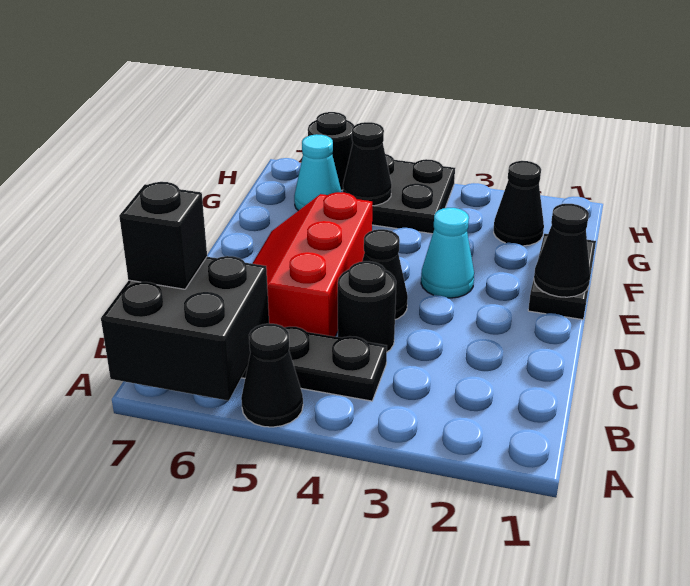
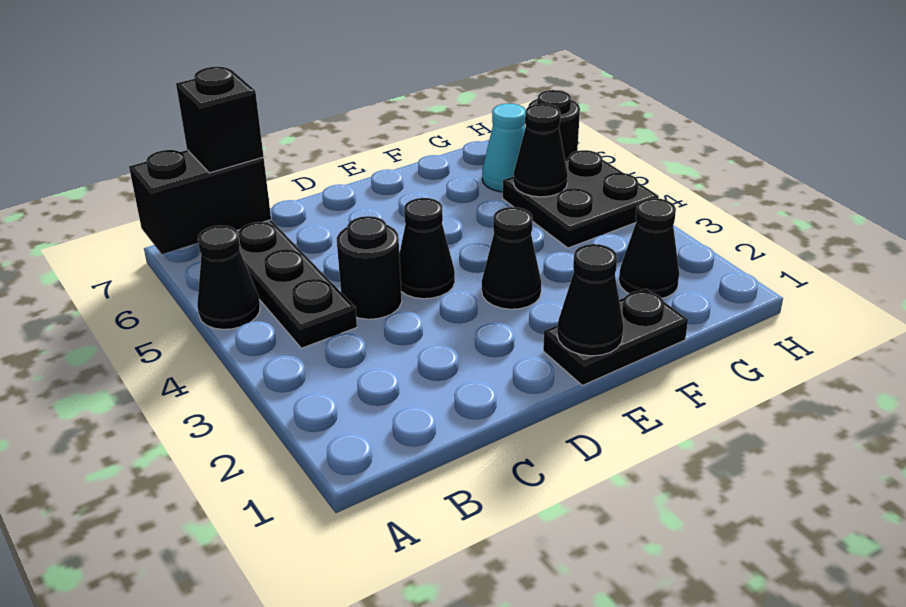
black 2x2 brick [101,256,269,401] -> black 1x2 brick [129,150,271,254]
red 2x3 slope [252,192,372,337] -> none
cyan 1x1 cone [421,208,474,298] -> black 1x1 cone [482,207,541,309]

